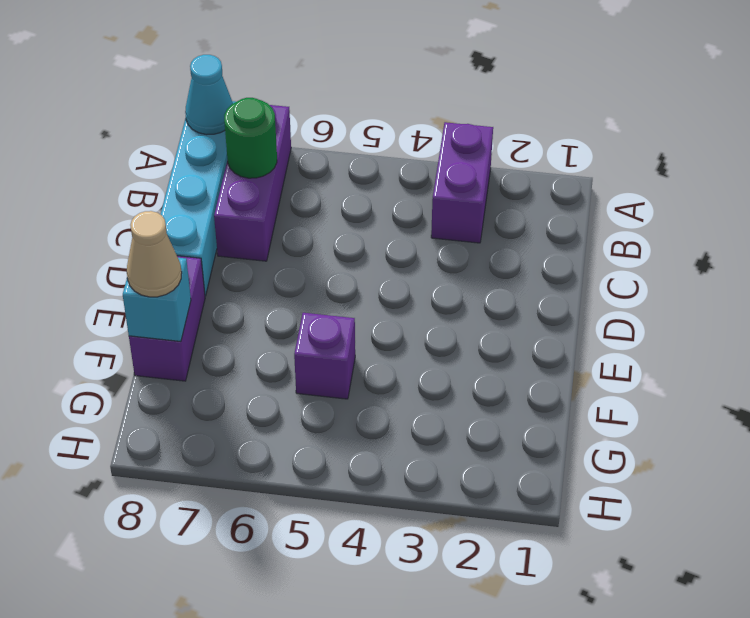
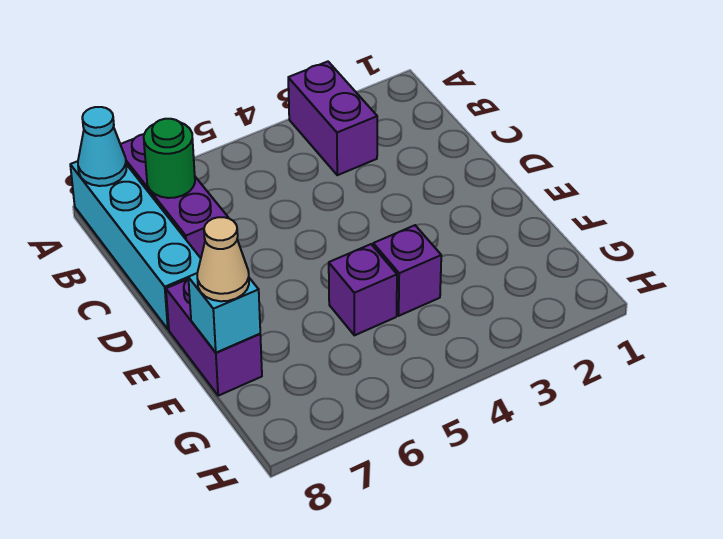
none -> purple 1x1 brick [373,225,441,316]

